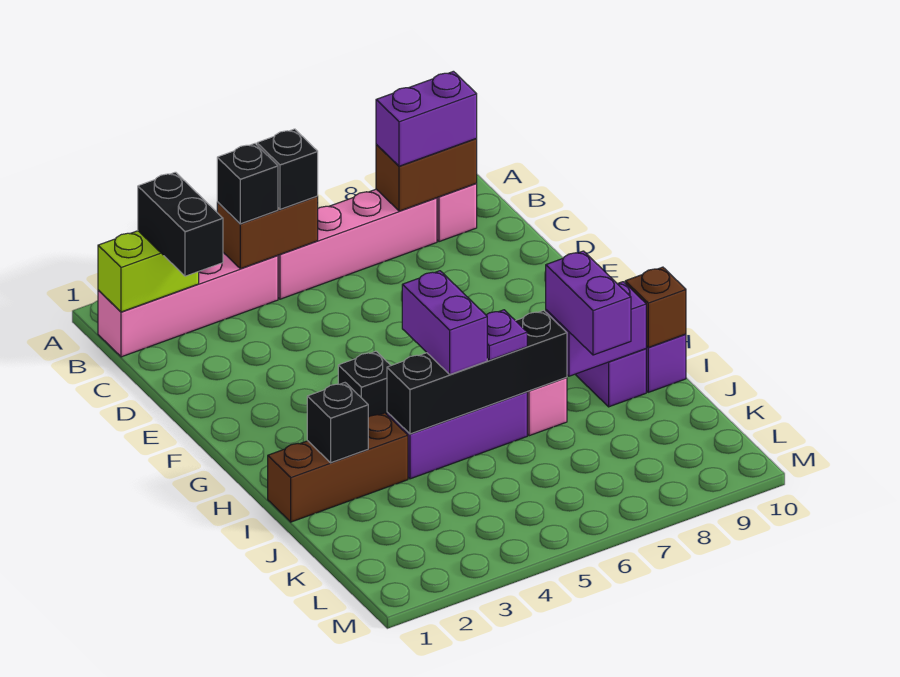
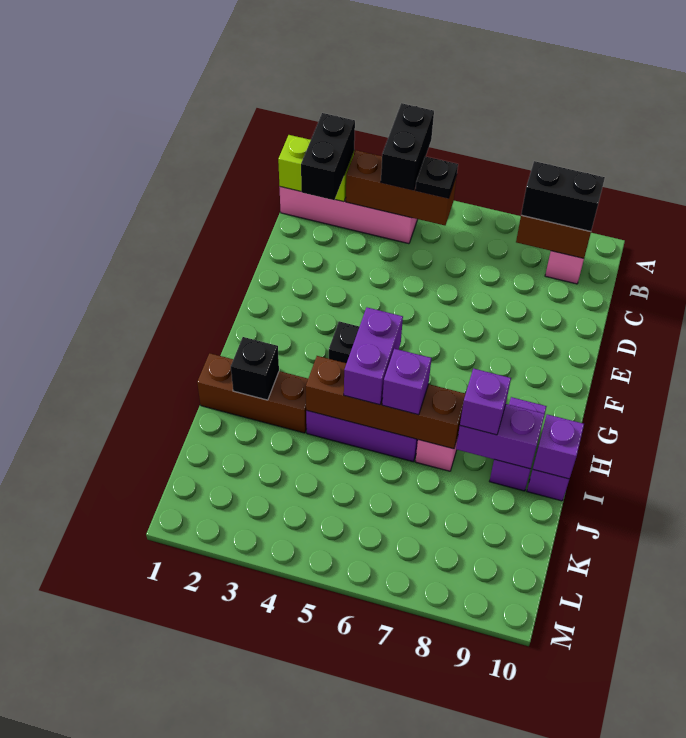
brown 1x2 brick [217,196,318,269] -> brown 1x3 brick [346,150,457,225]
black 1x1 brick [217,144,278,224] -> black 1x2 brick [381,103,434,190]
pink 1x4 brick [278,189,437,299] -> none
black 1x1 brick [257,129,318,209] -> black 1x1 plate [415,156,458,198]
purple 1x2 brick [376,71,477,166] -> black 1x2 brick [521,161,605,232]
black 1x4 brick [387,310,567,434] -> brown 1x4 brick [306,356,466,449]
purple 1x1 plate [486,310,527,360] -> purple 1x1 brick [382,349,432,415]
purple 1x2 brick [546,251,631,355] -> purple 1x1 brick [460,368,511,435]
brown 1x1 brick [625,267,686,347] -> purple 1x1 brick [533,414,584,479]

